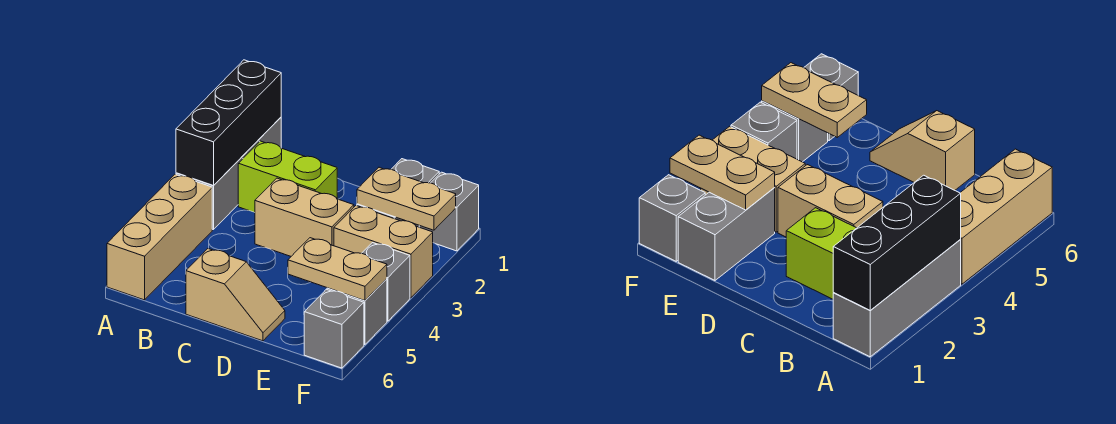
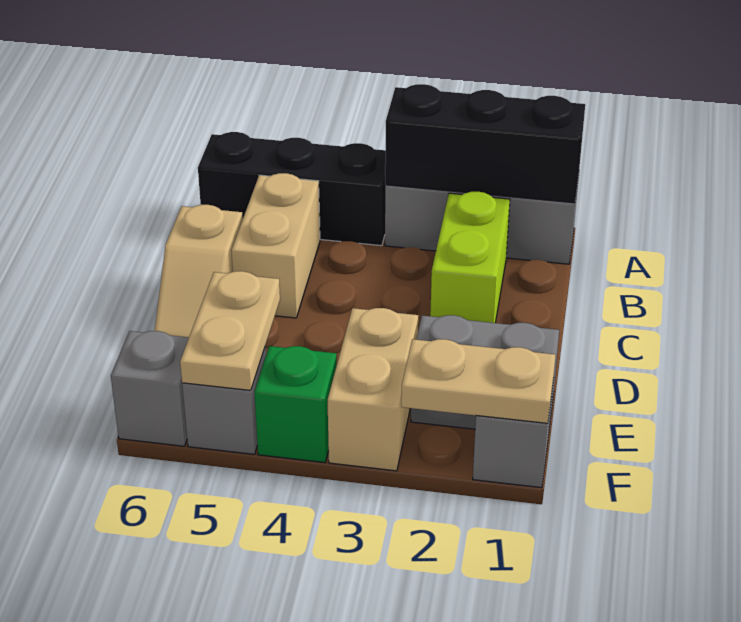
tan 1x3 brick [107,174,212,300] -> black 1x3 brick [198,132,386,246]
tan 1x2 brick [255,178,354,256] -> tan 1x2 brick moved to [231,173,320,318]
tan 1x2 plate [357,167,456,230] -> tan 1x2 plate turned to [401,339,556,423]
grey 1x1 brick [362,243,410,321] -> green 1x1 brick [255,346,337,463]

